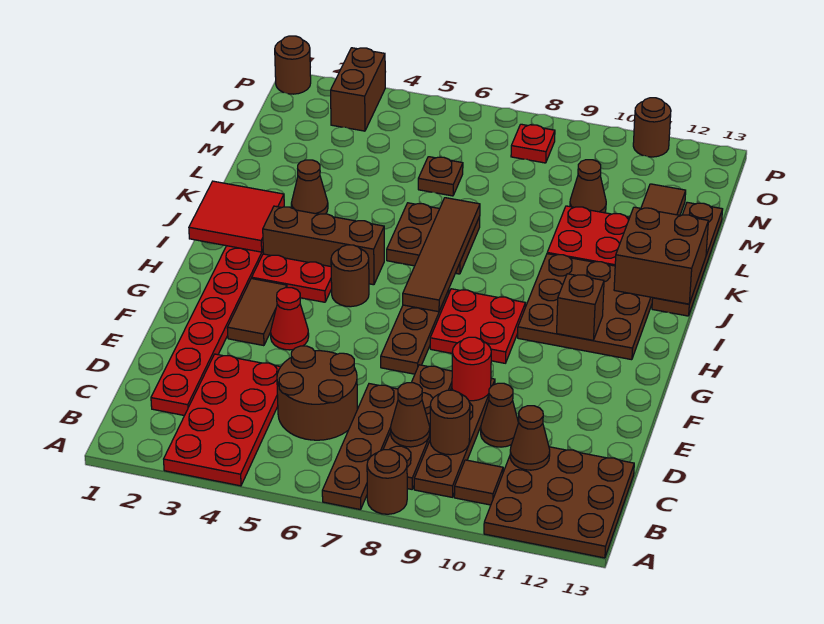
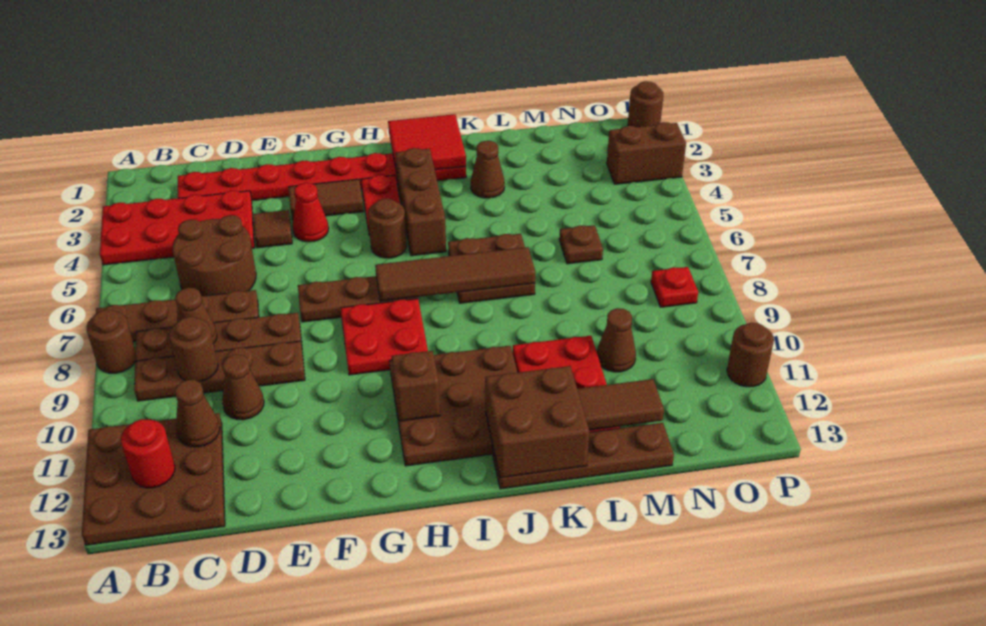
brown 1x1 tile [454,460,503,505] -> brown 1x1 tile moved to [253,210,292,248]
red 1x1 round brick [452,337,491,401] -> red 1x1 round brick moved to [121,419,175,488]

